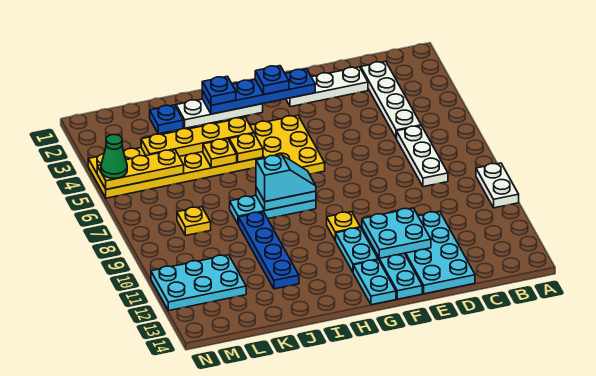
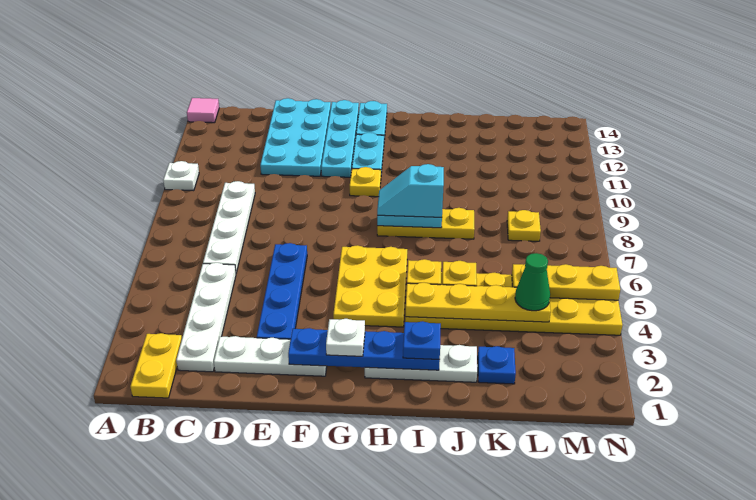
white 1x2 plate [476,163,519,208] -> white 1x1 plate [163,161,199,191]
none -> pink 1x1 tile [187,98,219,123]
none -> yellow 1x2 plate [130,333,182,398]
white 1x3 plate [397,126,448,187] -> white 1x4 plate [203,181,255,273]
cyan 2x2 plate [362,208,431,258] -> none
blue 1x1 plate [255,66,289,94] -> white 1x1 plate [326,319,365,356]
cyan 1x3 plate [230,196,316,225] -> yellow 1x3 plate [377,208,475,239]
blue 1x4 plate [239,212,299,289] -> blue 1x4 plate moved to [257,243,307,339]
cyan 2x3 plate [151,255,246,311] -> none
green 1x1 cone [101,135,127,178] -> green 1x1 cone moved to [515,253,550,311]

